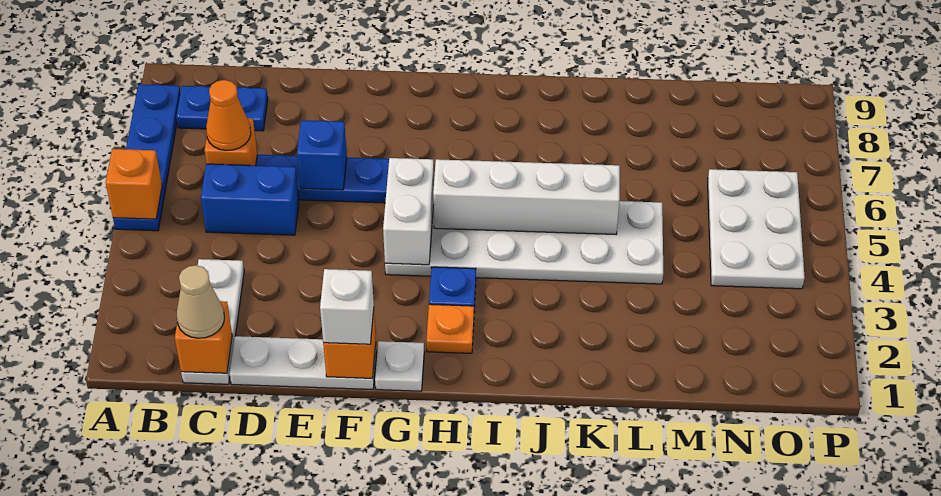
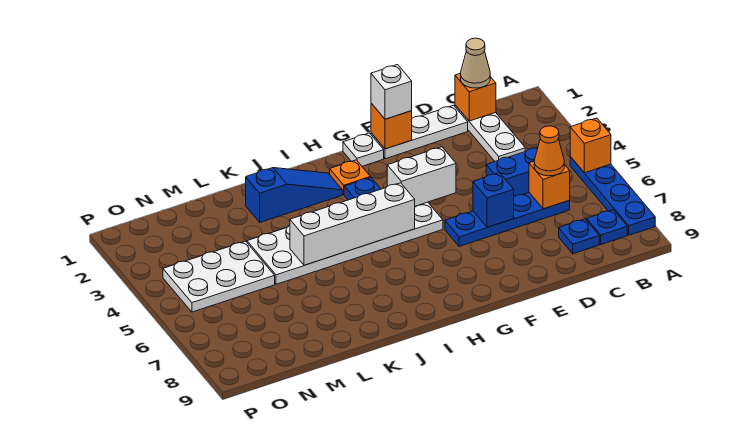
white 1x2 brick [383,158,434,265] -> white 1x2 brick turned to [387,147,456,206]
none -> blue 1x3 slope [246,168,342,222]
white 2x3 plate [708,169,805,289] -> white 2x3 plate turned to [163,241,275,312]

